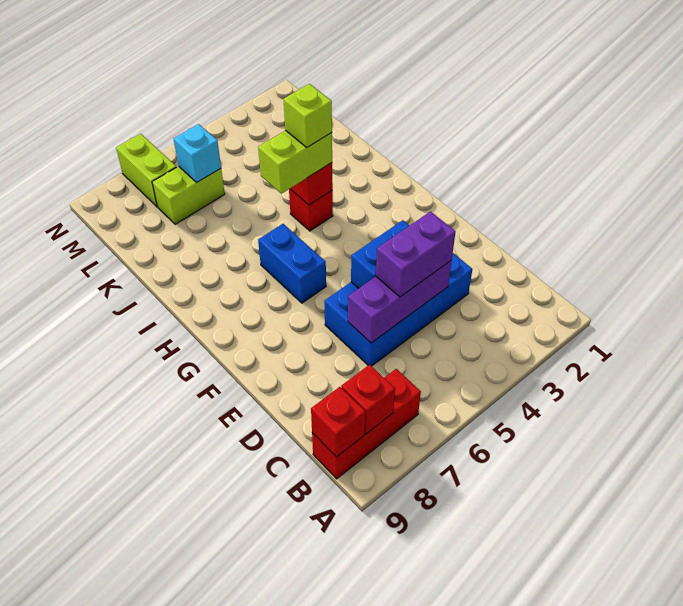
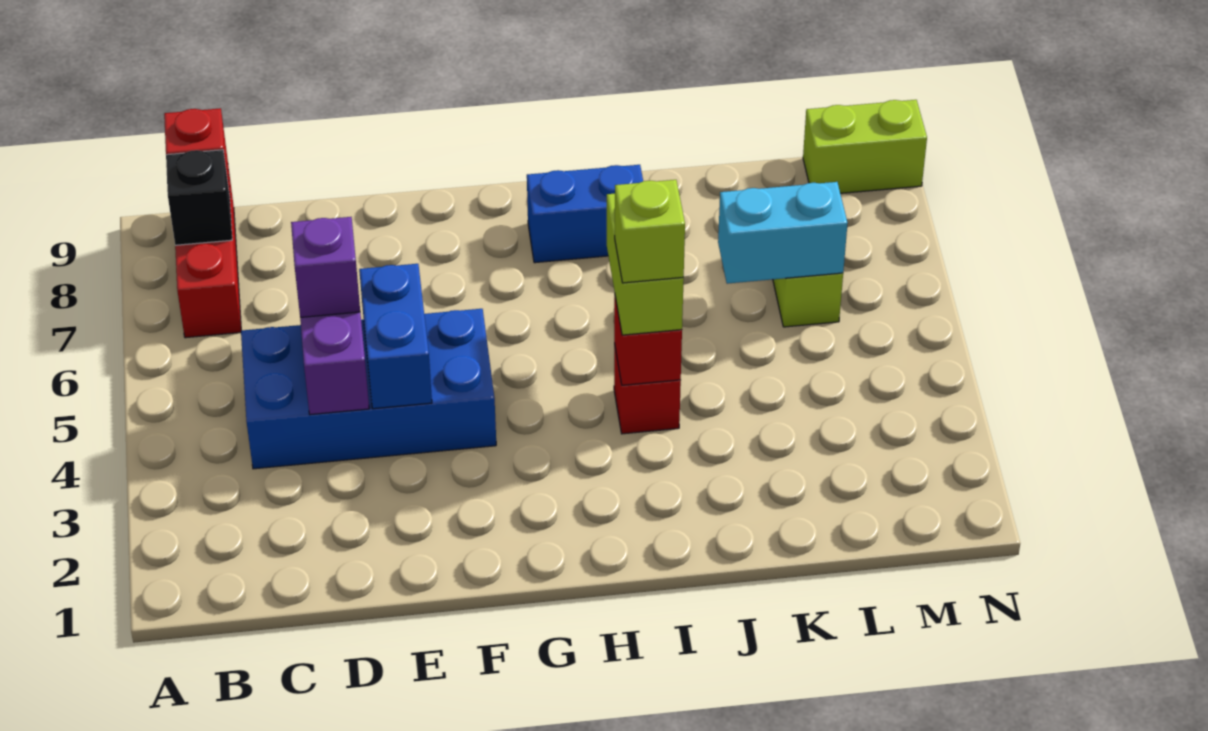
red 1x1 brick [341,365,395,434] -> black 1x1 brick [166,150,232,245]
blue 2x4 brick [324,253,472,366] -> blue 2x4 brick turned to [241,309,496,469]
purple 1x2 brick [376,212,455,297] -> purple 1x1 brick [291,217,360,317]
blue 1x2 brick [258,224,326,303] -> blue 1x2 brick moved to [527,165,643,263]
cyan 1x1 brick [174,124,221,182] -> cyan 1x2 brick [718,182,848,284]
lime 1x2 brick [116,134,177,207] -> lime 1x2 brick moved to [803,100,927,193]

